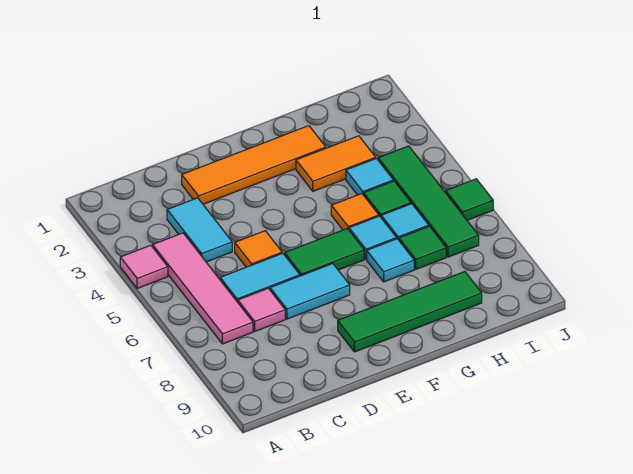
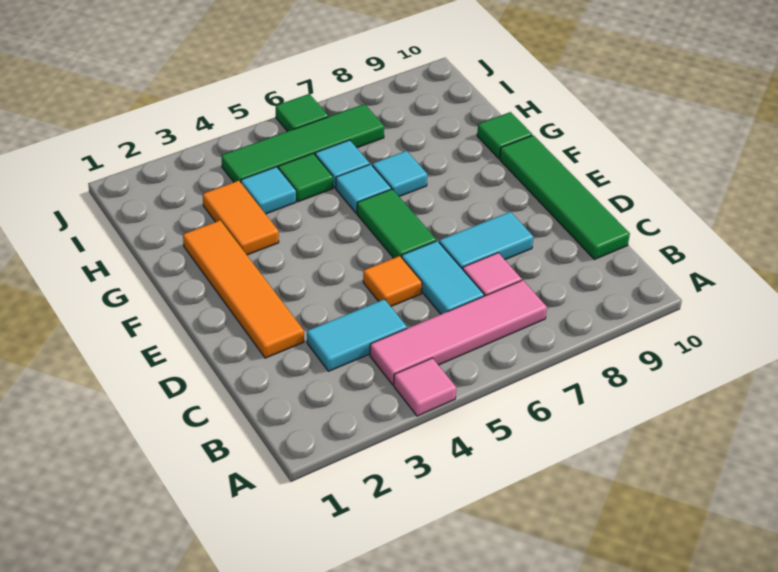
cyan 1x2 tile [270,264,350,319] -> cyan 1x2 tile turned to [439,212,534,269]
green 1x4 tile [338,272,482,352] -> green 1x4 tile moved to [500,135,630,259]
orange 1x1 tile [331,194,379,230] -> none
green 1x1 tile [399,226,446,269] -> green 1x1 tile moved to [477,112,532,158]

